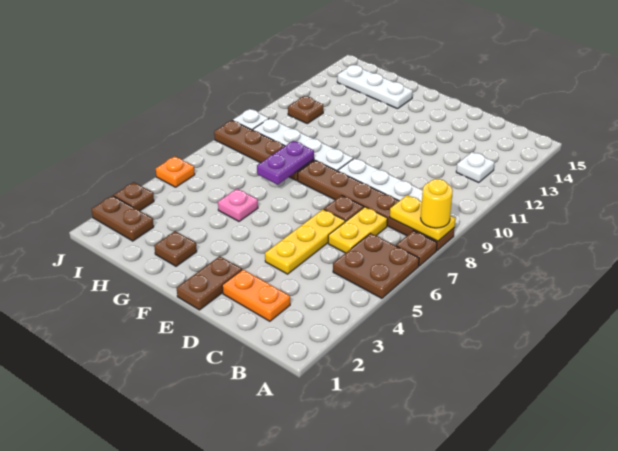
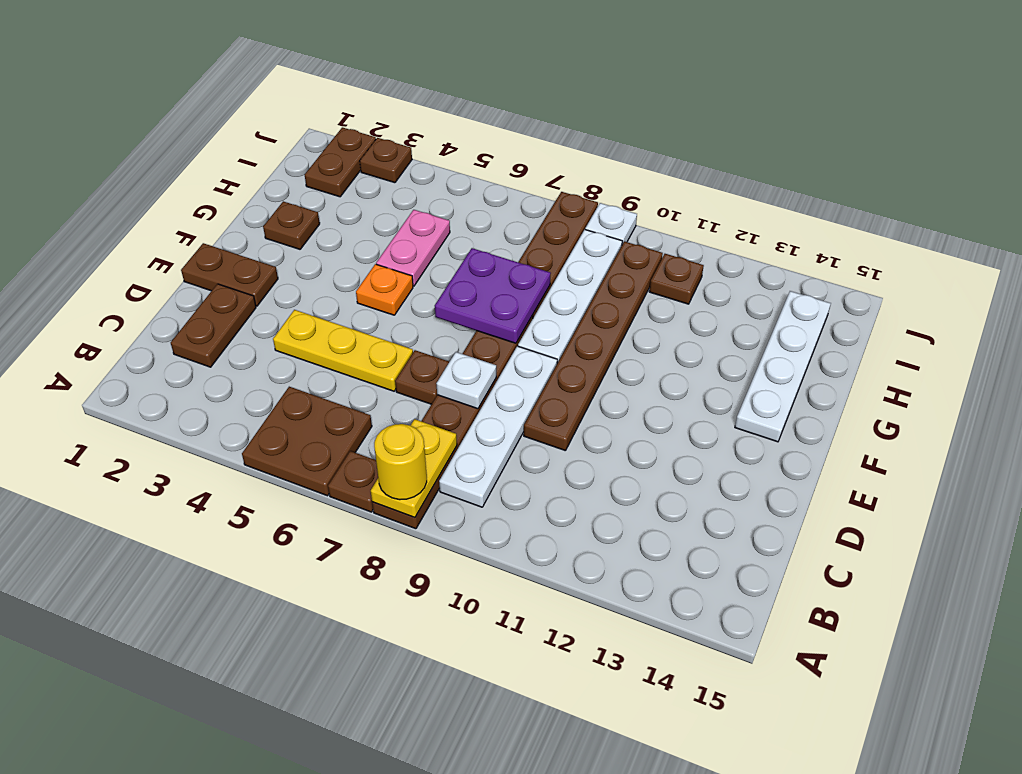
white 1x1 plate [456,152,495,183] -> white 1x1 plate moved to [436,352,496,409]
orange 1x2 plate [222,269,290,321] -> brown 1x2 plate [171,284,256,367]
yellow 1x2 plate [328,207,388,253] -> none
none -> brown 1x6 plate [524,241,663,451]
pink 1x1 plate [218,189,258,221] -> pink 1x2 plate [376,210,450,286]
purple 1x2 plate [257,141,314,185] -> purple 2x2 plate [435,248,551,343]
white 1x3 plate [337,65,413,109] -> white 1x4 plate [735,291,831,442]
orange 1x1 plate [156,156,195,187] -> orange 1x1 plate moved to [356,264,413,315]

